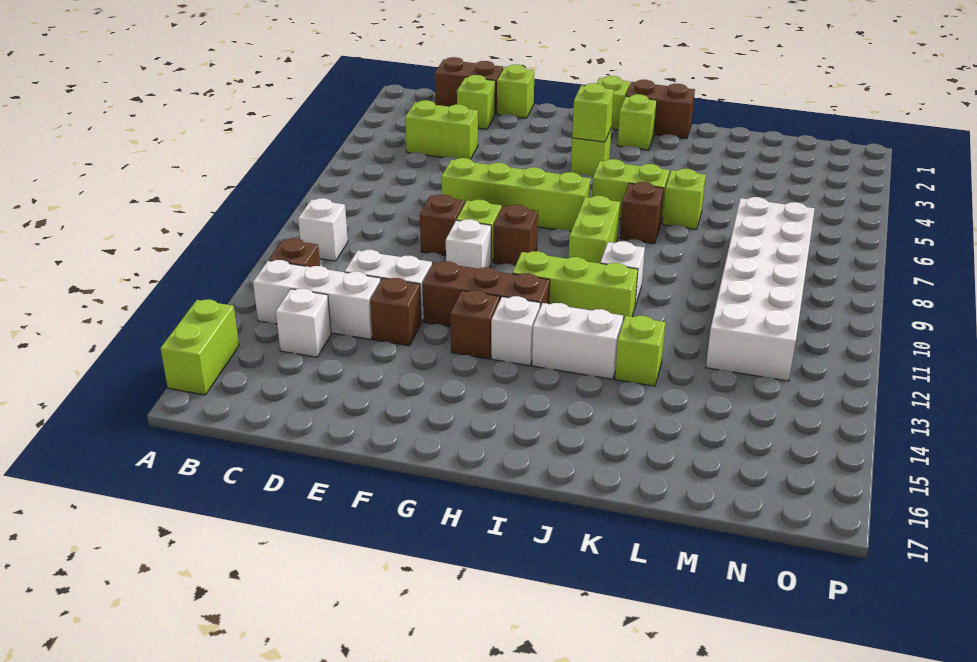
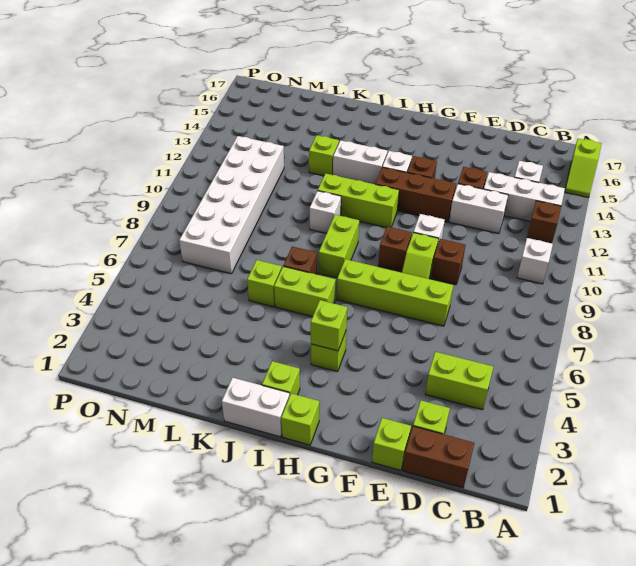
lime 1x2 brick [160,300,239,395] -> lime 1x2 slope [565,139,602,197]
brown 1x2 brick [626,80,695,139] -> white 1x2 brick [222,378,290,437]

